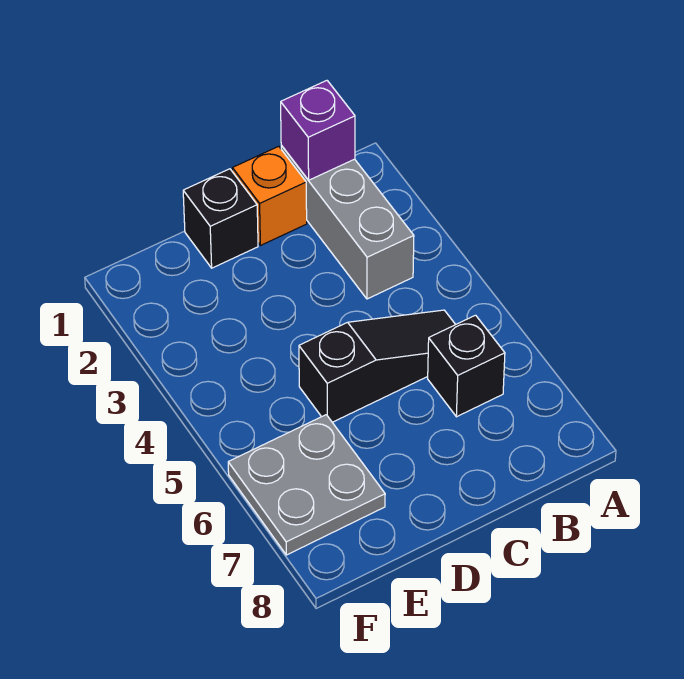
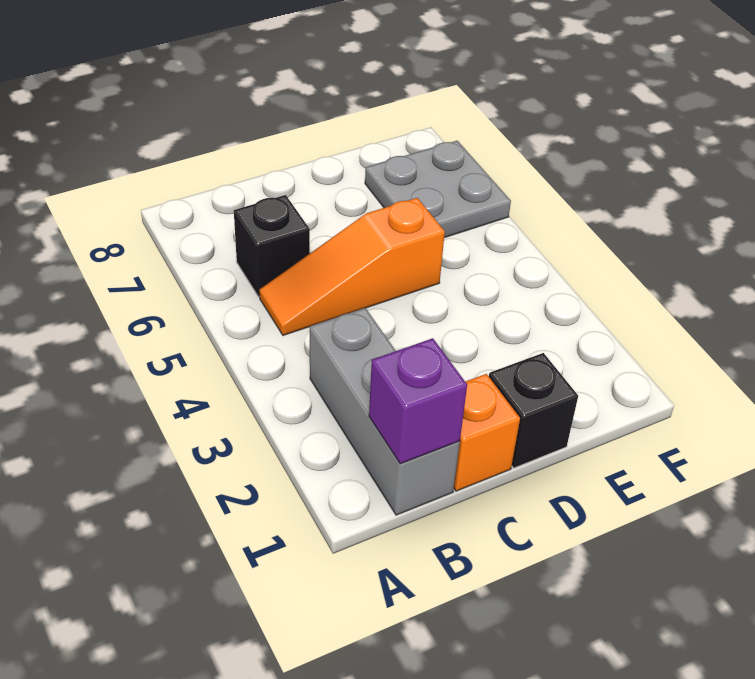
black 1x3 slope [299,310,456,422] -> orange 1x3 slope [259,198,445,335]

